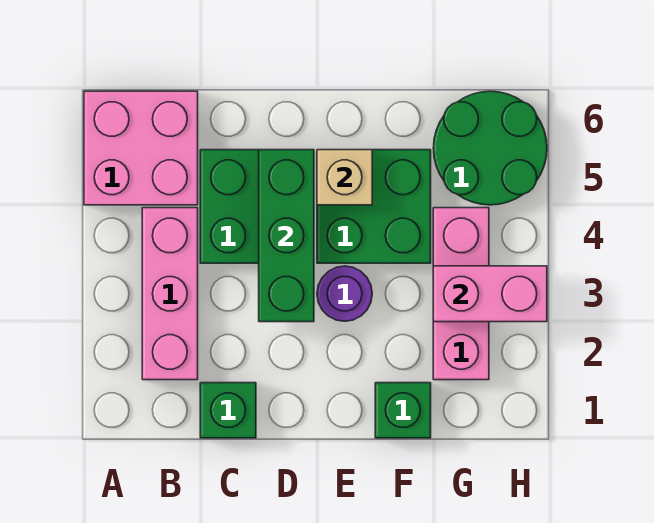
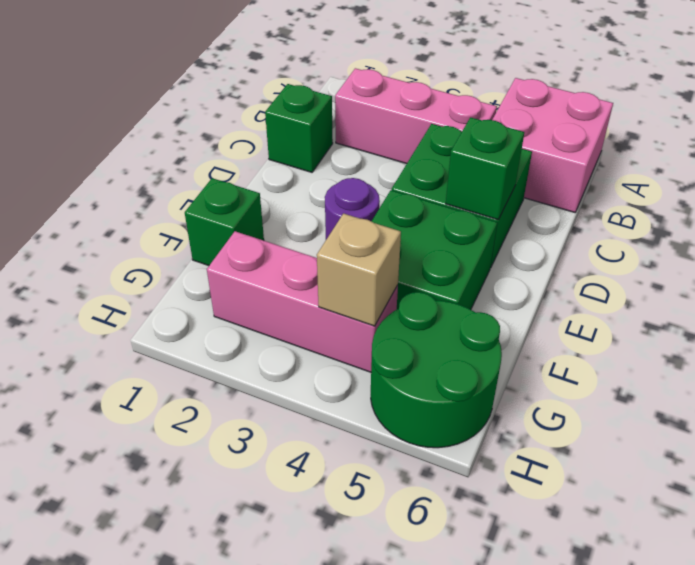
green 1x3 brick [259,150,314,322] -> green 1x1 brick [446,117,524,220]
tan 1x1 brick [317,150,372,205] -> tan 1x1 brick moved to [317,214,401,326]
pink 1x2 brick [433,266,547,322] -> none

